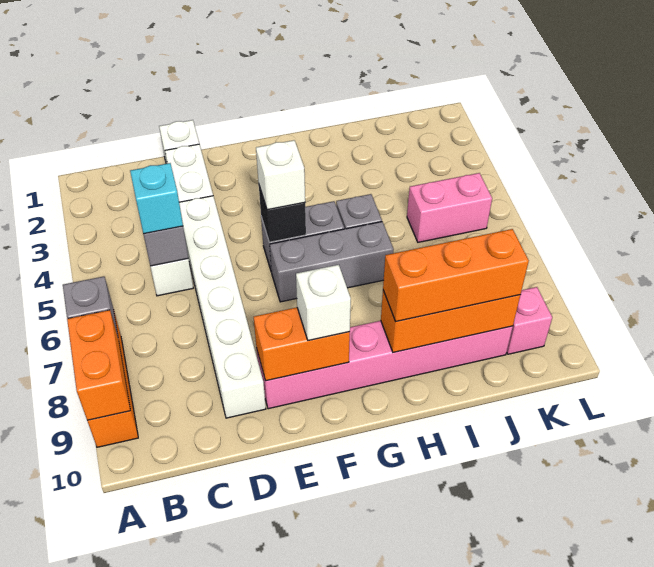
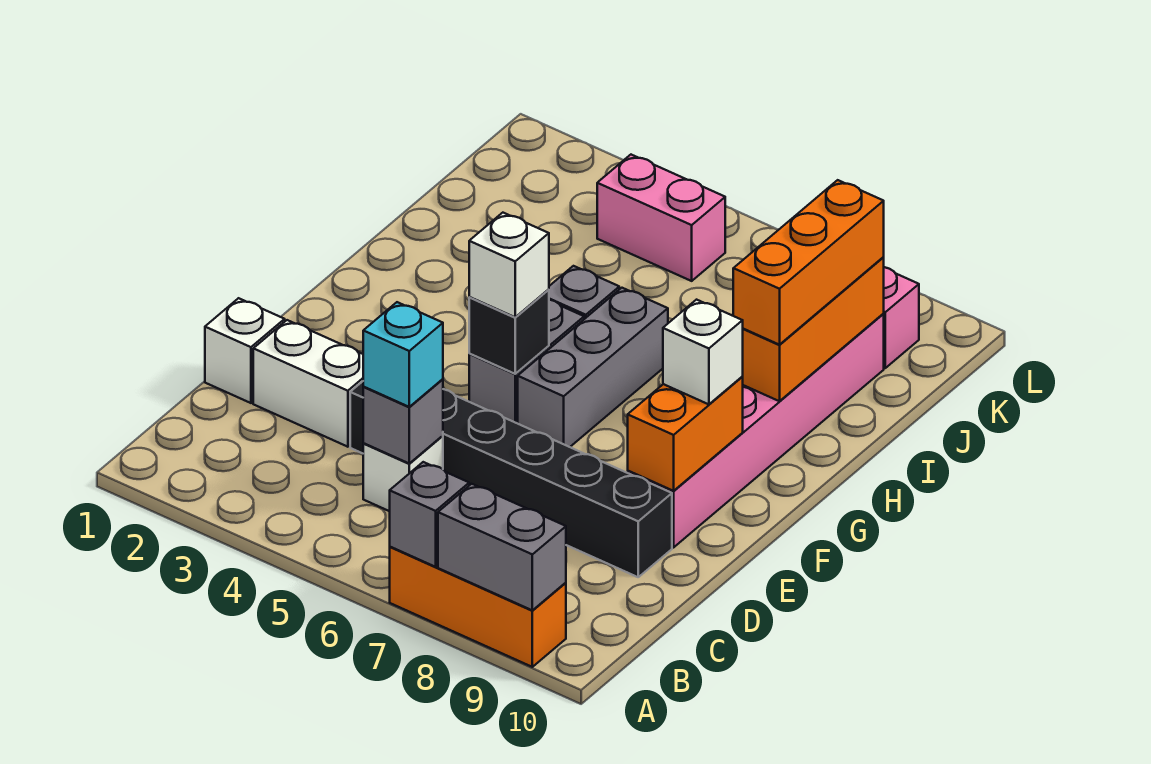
orange 1x2 brick [67,310,130,421] -> grey 1x2 brick [438,484,566,610]
white 1x6 brick [179,196,266,418] -> black 1x6 brick [350,381,672,577]
pink 1x2 brick [407,173,492,242] -> pink 1x2 brick turned to [597,155,725,281]

